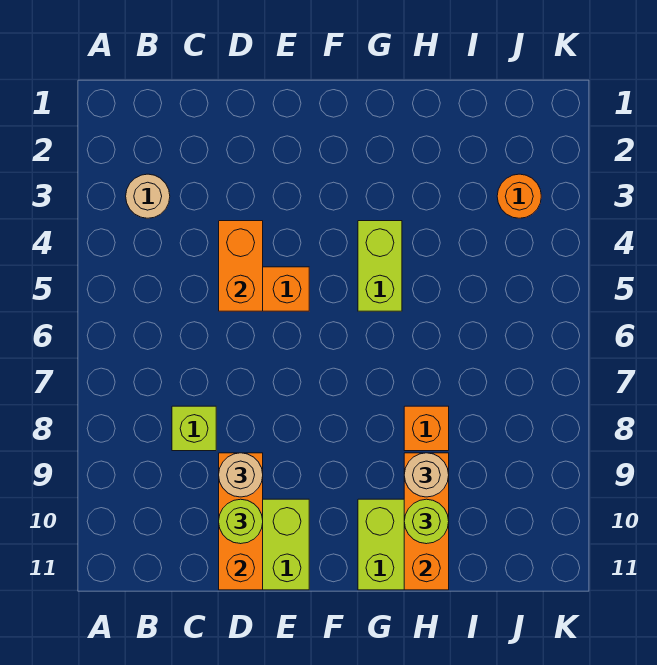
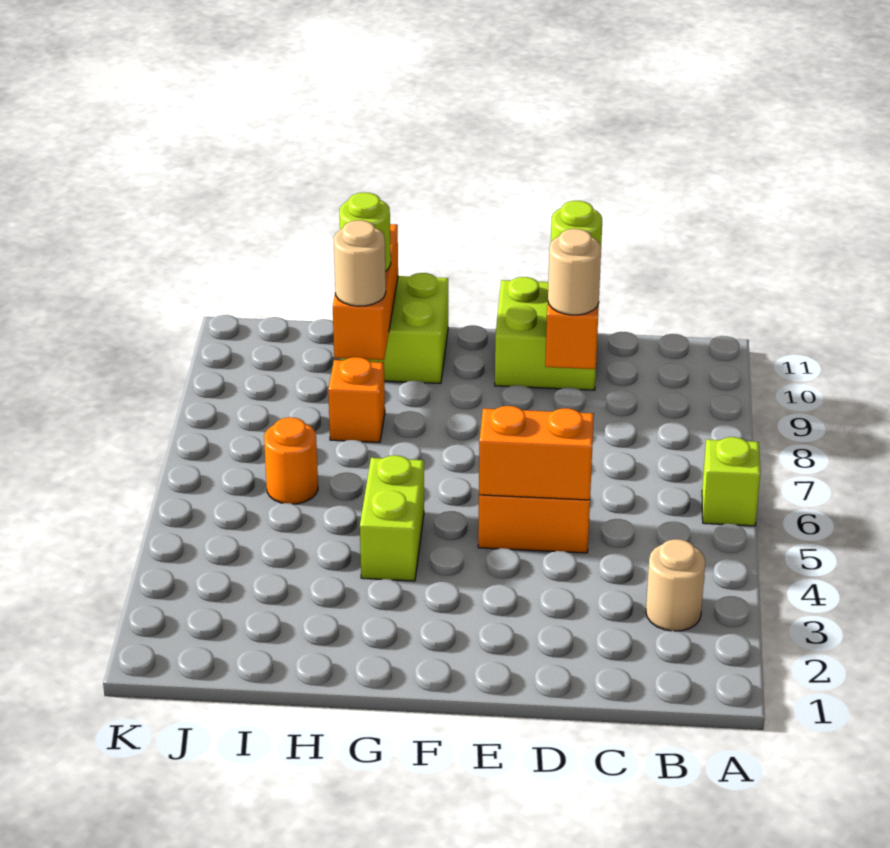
lime 1x1 brick [172,406,216,451] -> lime 1x1 brick moved to [702,437,760,526]
orange 1x2 brick [219,221,263,311] -> orange 1x2 brick turned to [479,406,594,500]
orange 1x1 round brick [497,174,541,218] -> orange 1x1 round brick moved to [264,417,318,504]

